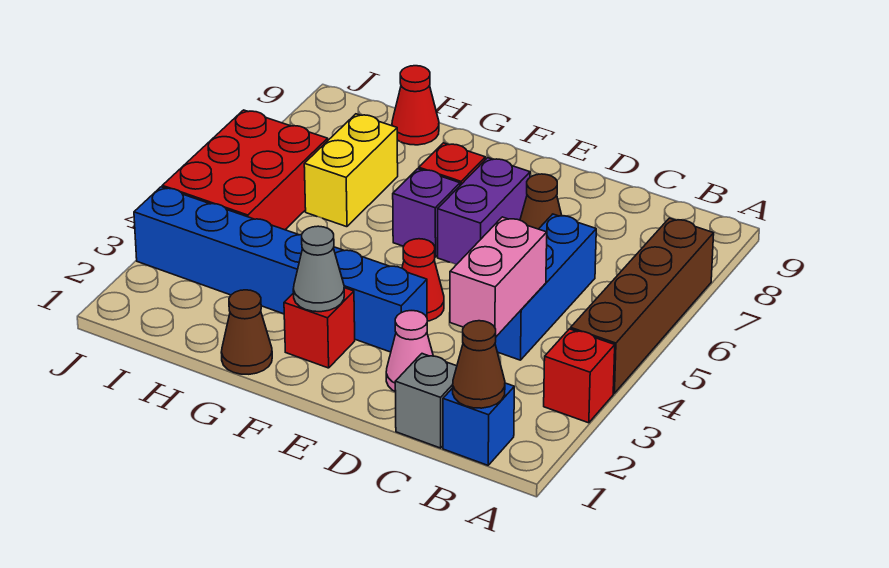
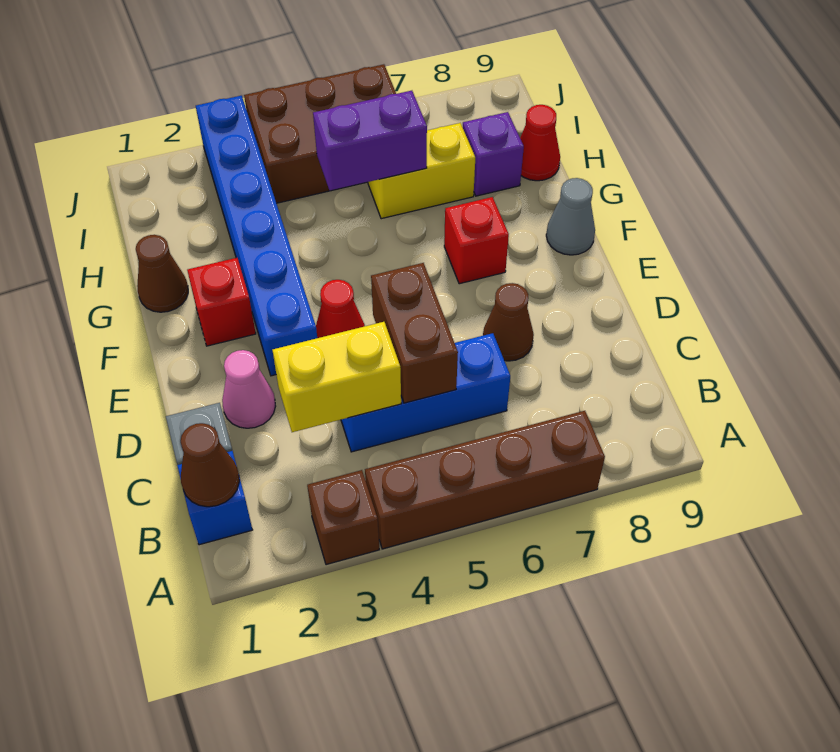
red 1x1 brick [544,329,615,423] -> brown 1x1 brick [307,470,379,565]
pink 1x2 brick [450,217,547,337] -> yellow 1x2 brick [273,322,401,432]
none -> brown 1x2 brick [371,263,458,403]
purple 1x2 brick [438,158,530,265] -> purple 1x2 brick moved to [313,91,427,191]
grey 1x1 cone [293,226,344,312] -> grey 1x1 cone moved to [546,178,595,255]
purple 1x1 brick [393,169,460,257] -> purple 1x1 brick moved to [463,112,524,196]
red 2x3 brick [162,110,328,230] -> brown 2x3 brick [244,64,396,203]

